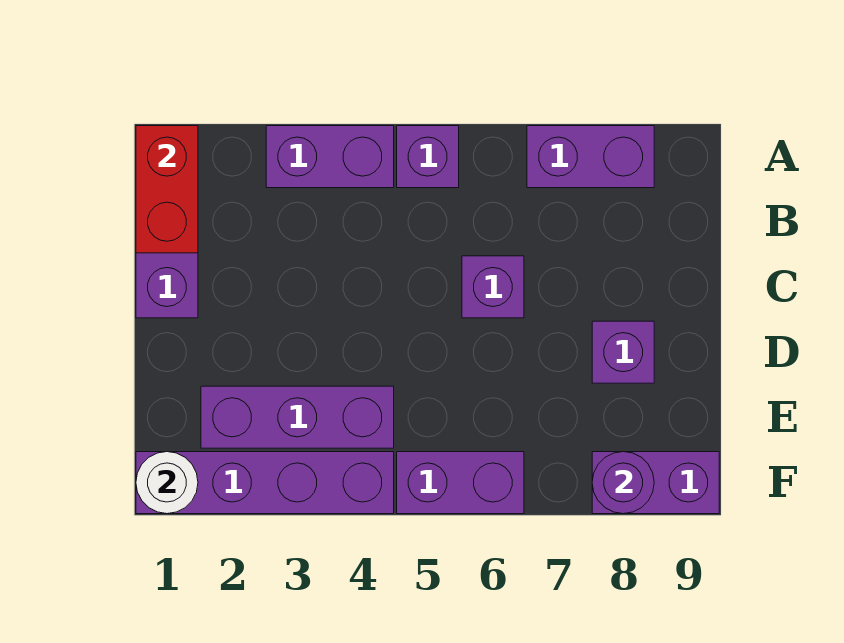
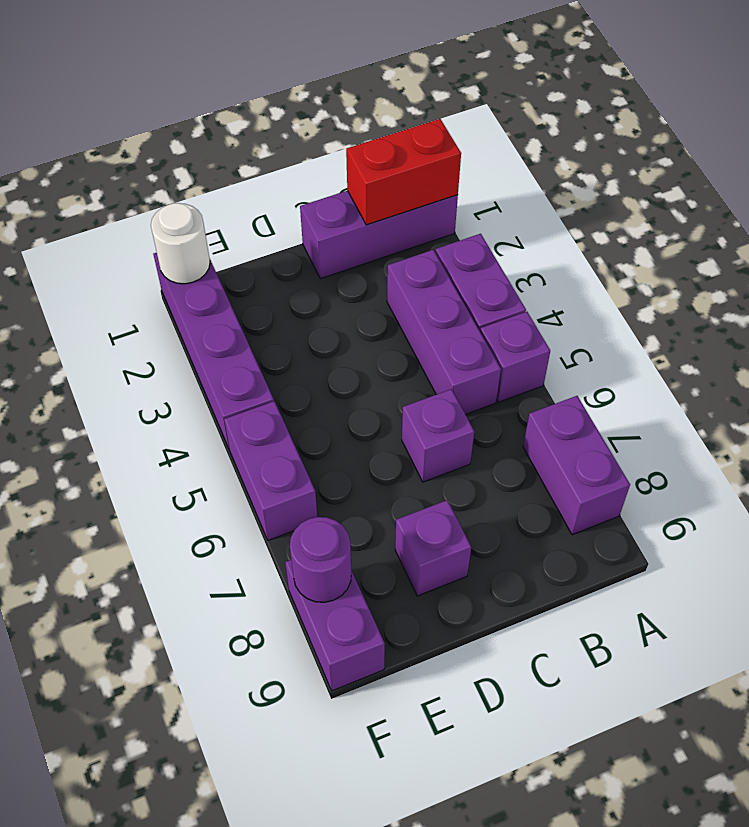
purple 1x3 brick [201,386,394,448] -> purple 1x3 brick moved to [387,250,501,414]

